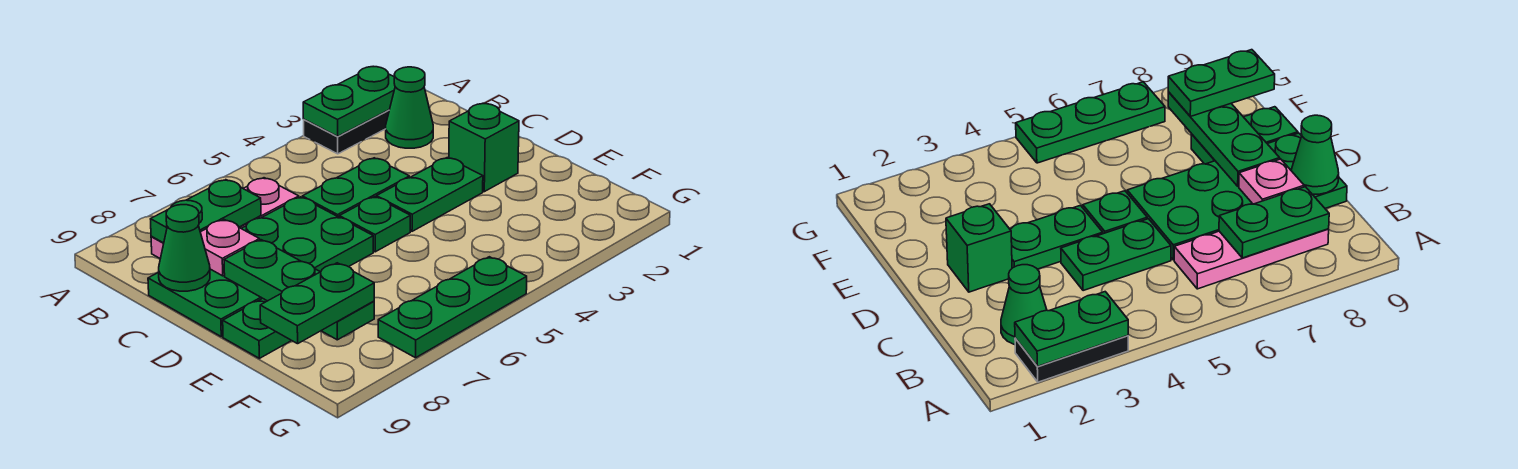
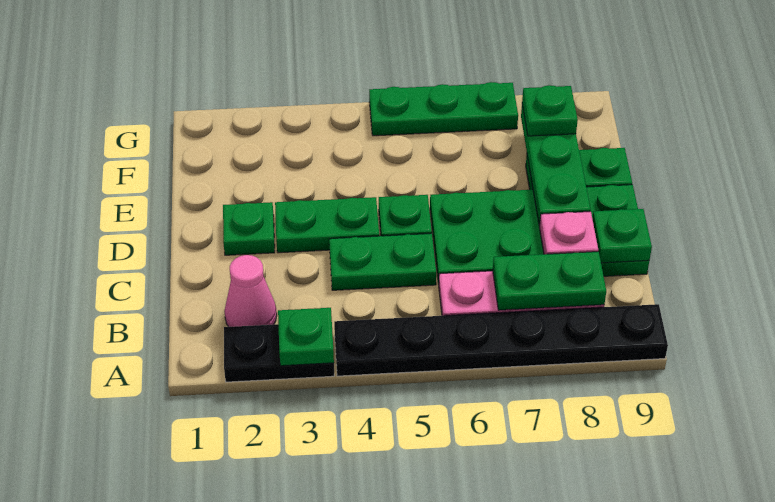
green 1x2 plate [303,67,395,136] -> green 1x1 plate [278,308,334,366]
none -> black 1x6 plate [334,304,668,376]
green 1x1 cone [386,67,433,148] -> pink 1x1 cone [224,255,277,327]
green 1x1 cone [159,205,210,291] -> green 1x1 plate [592,209,652,263]
green 1x1 brick [449,104,519,192] -> green 1x1 plate [223,202,275,255]
green 1x2 plate [260,263,374,344] -> green 1x1 plate [522,85,578,136]

